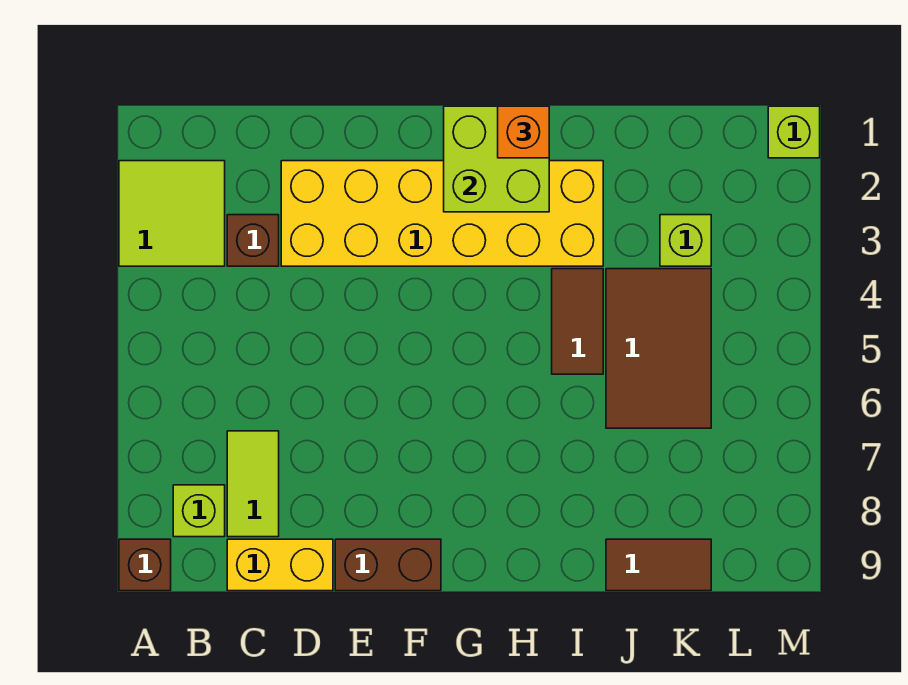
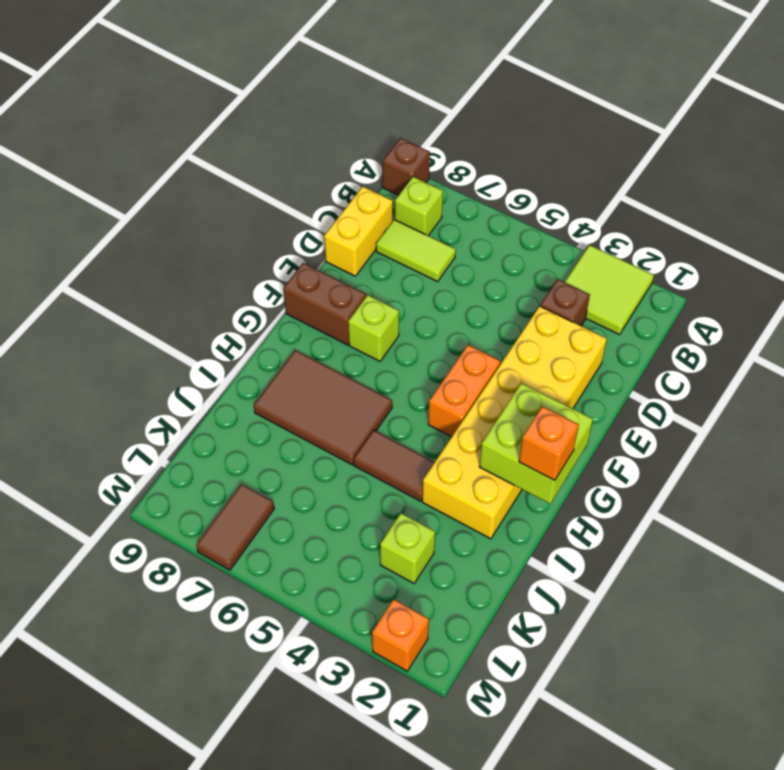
brown 1x2 brick [335,539,441,591] -> brown 1x2 brick turned to [283,263,366,345]
none -> orange 1x2 brick [428,345,500,437]
brown 2x3 tile [606,269,711,428] -> brown 2x3 tile moved to [254,350,392,465]
brown 1x2 tile [606,539,711,591] -> brown 1x2 tile moved to [196,484,274,570]
lime 1x1 brick [768,106,820,158] -> lime 1x1 brick moved to [348,295,399,361]
none -> orange 1x1 brick [372,599,429,671]

